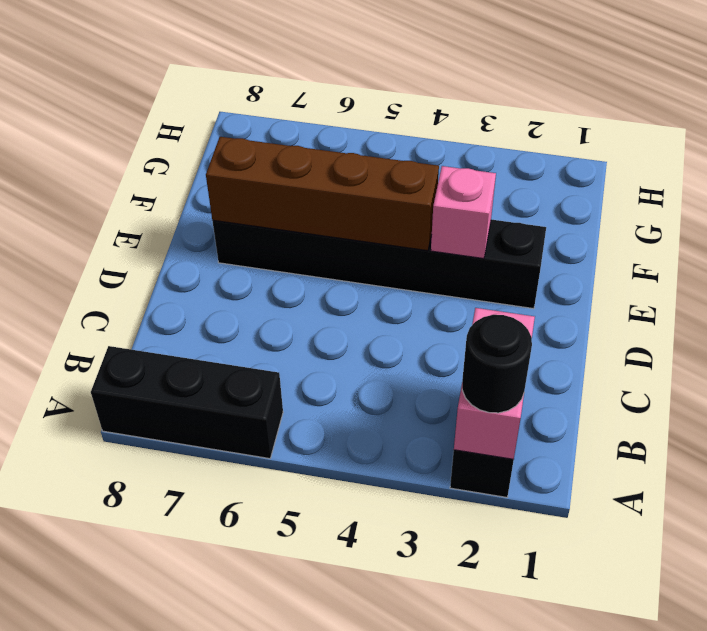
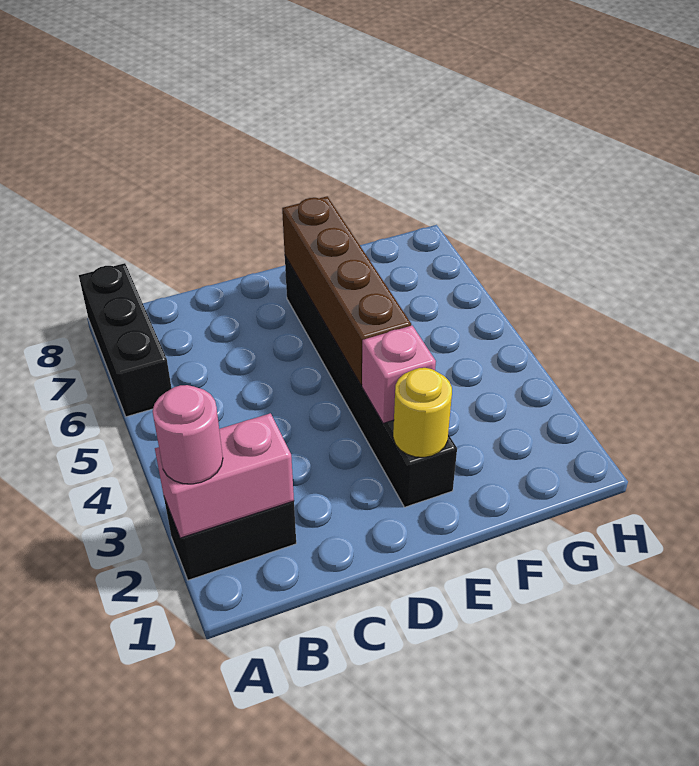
black 1x1 round brick [462,315,532,413] -> pink 1x1 round brick [153,385,223,484]
none -> yellow 1x1 round brick [393,368,452,457]

